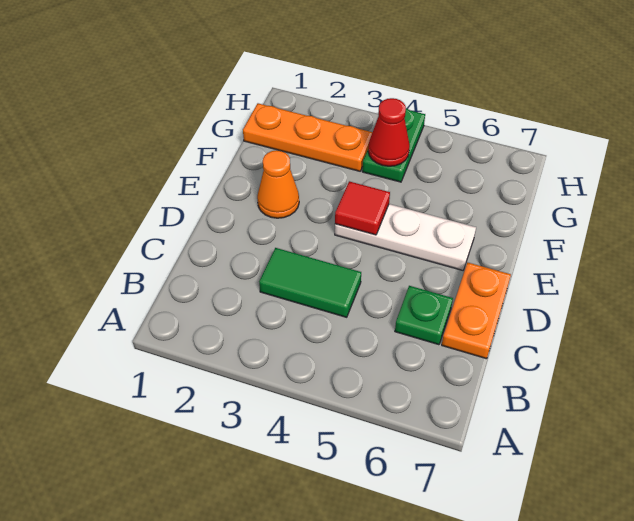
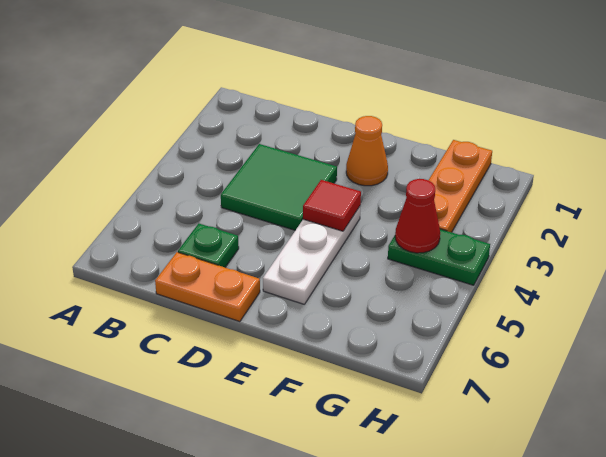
green 1x2 tile [259,248,361,317] -> green 2x2 tile [221,144,337,230]

